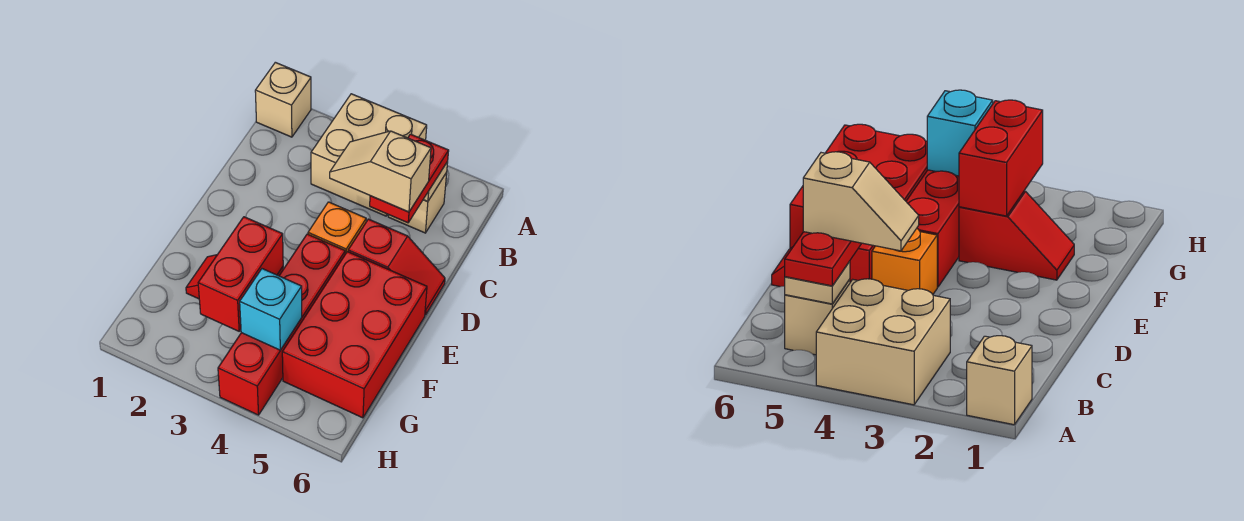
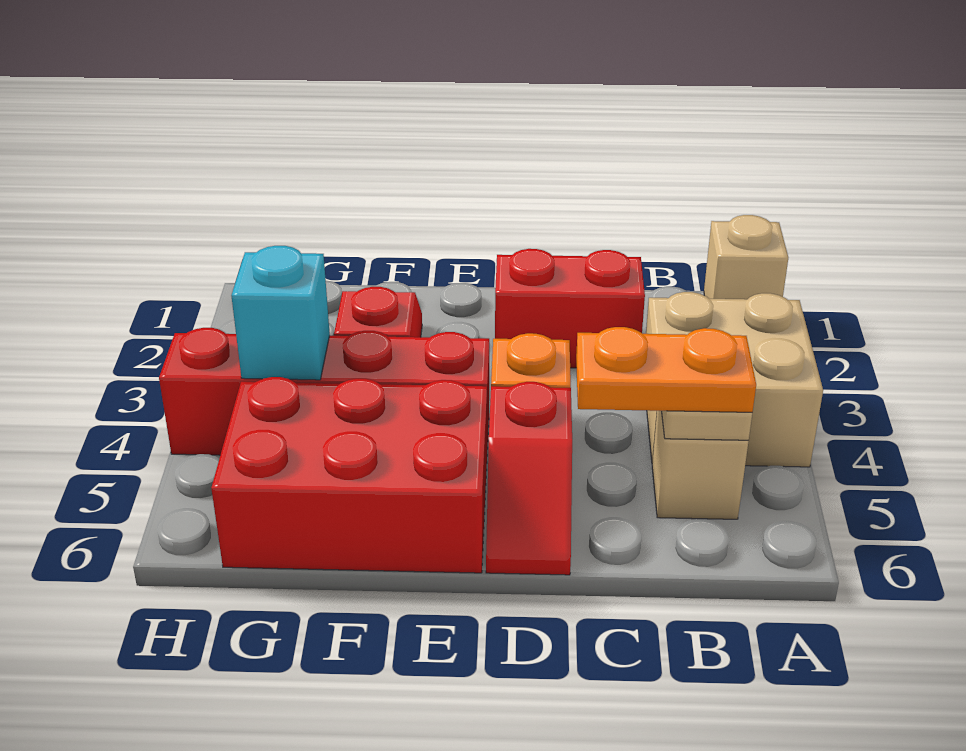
red 1x2 plate [370,134,449,223] -> orange 1x2 plate [576,327,756,412]
tan 1x2 slope [330,131,431,212] -> none
red 1x2 brick [198,217,283,331] -> red 1x2 brick moved to [495,249,645,368]

